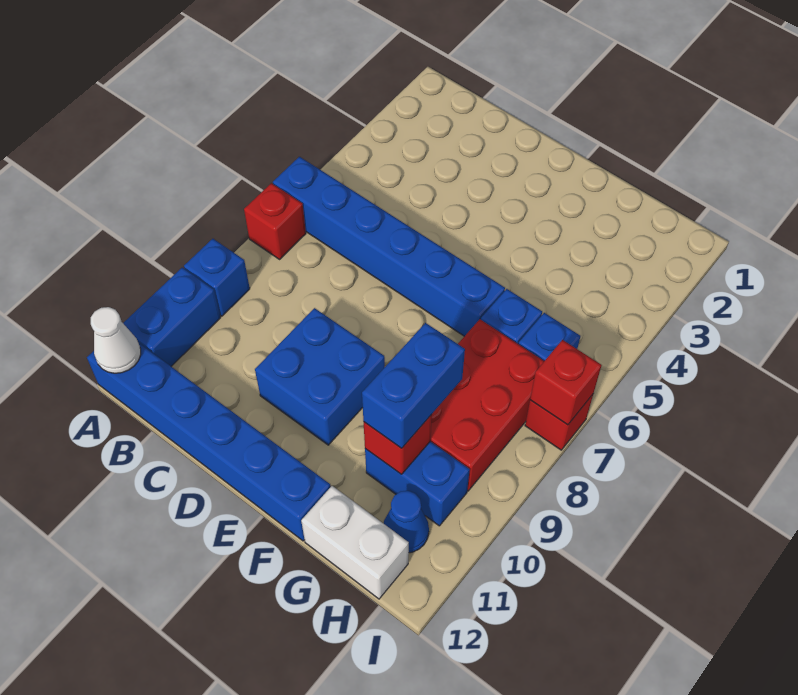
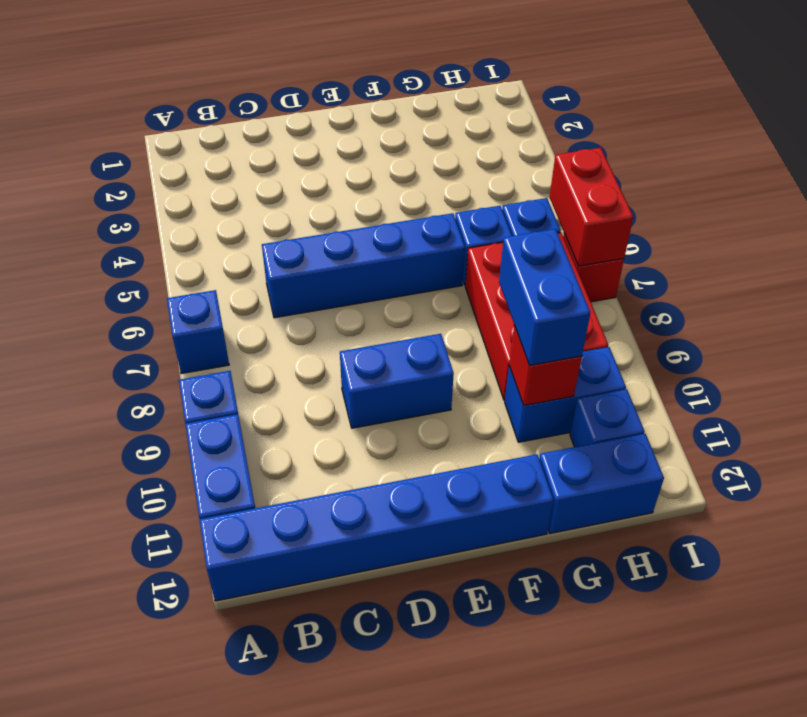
blue 1x6 brick [273,157,505,336] -> blue 1x4 brick [262,213,465,318]
red 1x1 brick [244,183,306,259] -> blue 1x1 brick [167,290,229,374]
white 1x1 cone [91,307,141,373] -> none
blue 2x2 brick [255,308,385,445] -> blue 1x2 brick [340,334,454,428]
white 1x2 brick [301,486,409,599] -> blue 1x2 brick [539,434,664,533]
blue 1x1 cone [384,491,429,553] -> blue 1x1 brick [570,389,644,447]
red 1x1 brick [530,340,601,425] -> red 1x2 brick [549,148,633,266]

